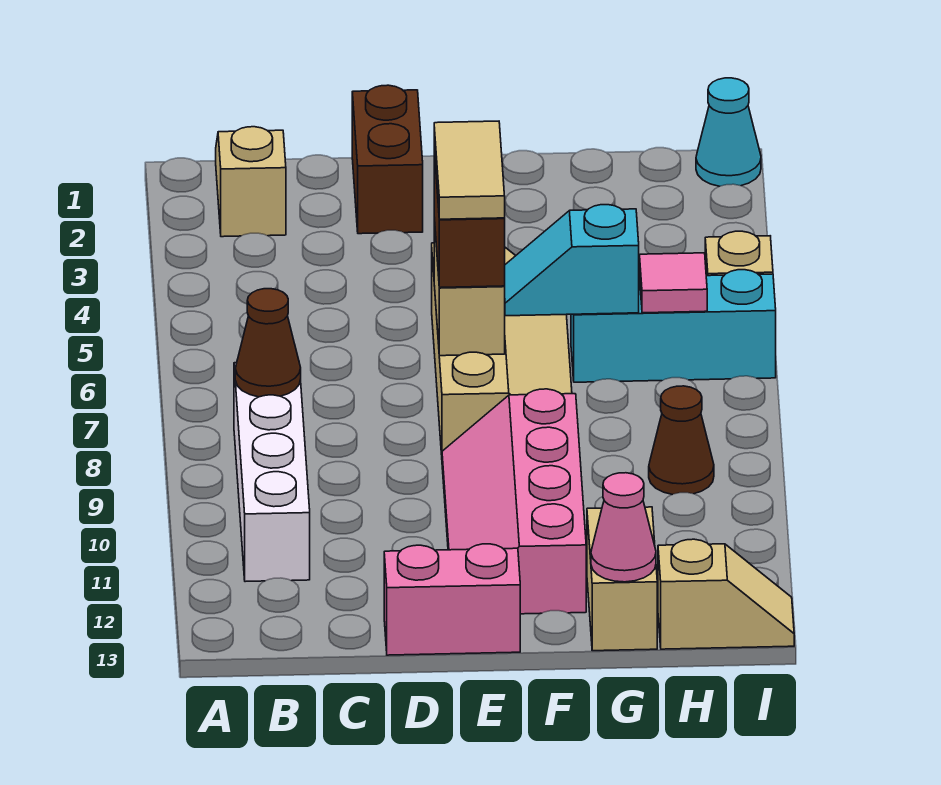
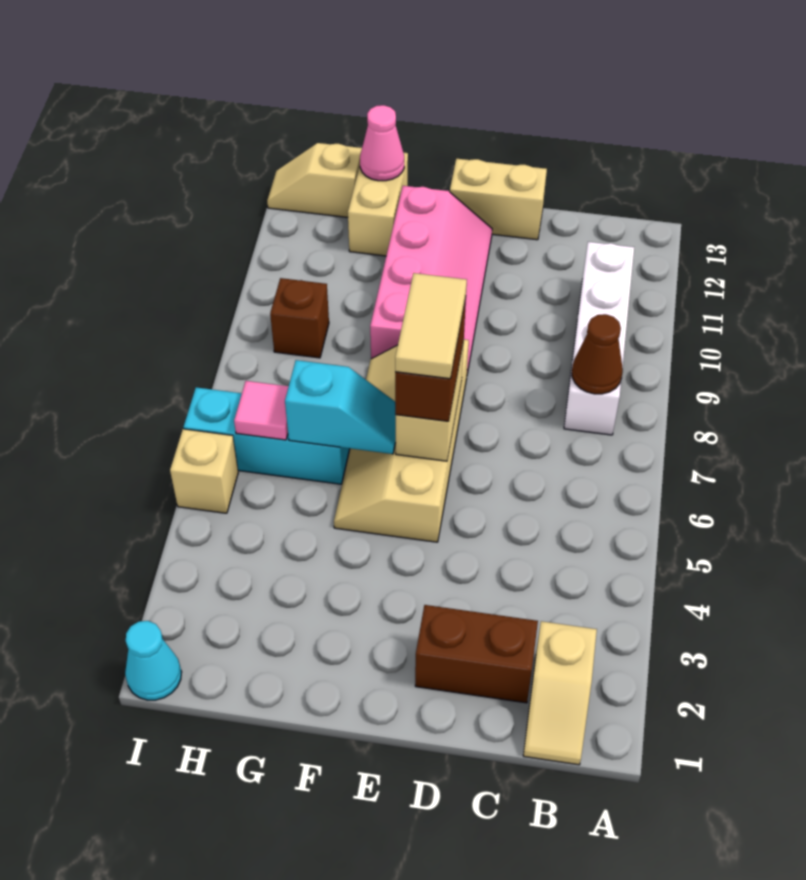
brown 1x2 brick [352,85,423,234] -> brown 1x2 brick turned to [415,605,538,703]
pink 1x2 brick [384,544,520,655] -> tan 1x2 brick [450,159,547,240]
brown 1x1 cone [649,386,714,495] -> brown 1x1 brick [270,278,329,358]

